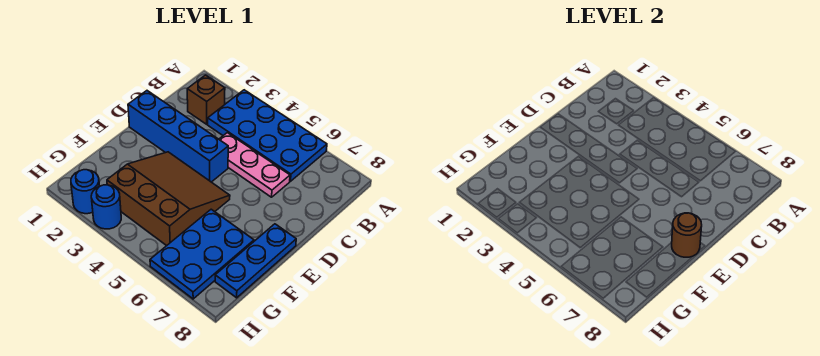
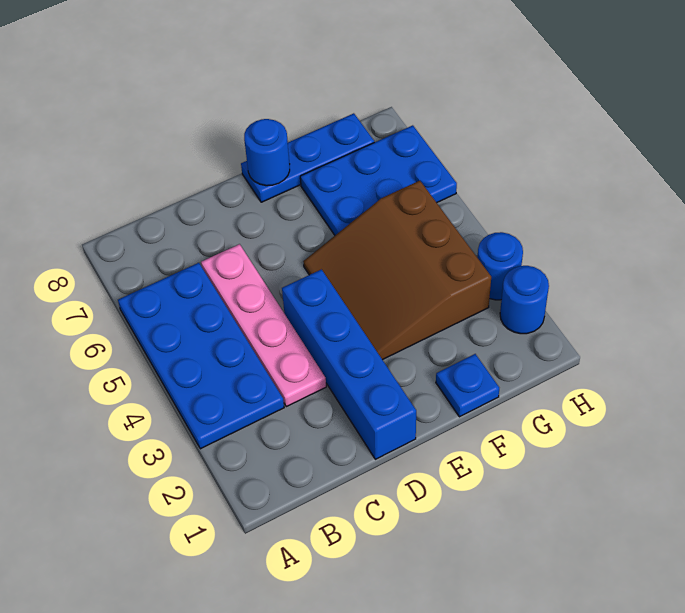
brown 1x1 brick [187,75,225,124] -> none
pink 1x3 plate [219,133,290,197] -> pink 1x4 plate [201,244,326,407]
brown 1x1 round brick [672,213,702,257] -> blue 1x1 round brick [244,119,290,186]
none -> blue 1x1 plate [436,354,499,417]

